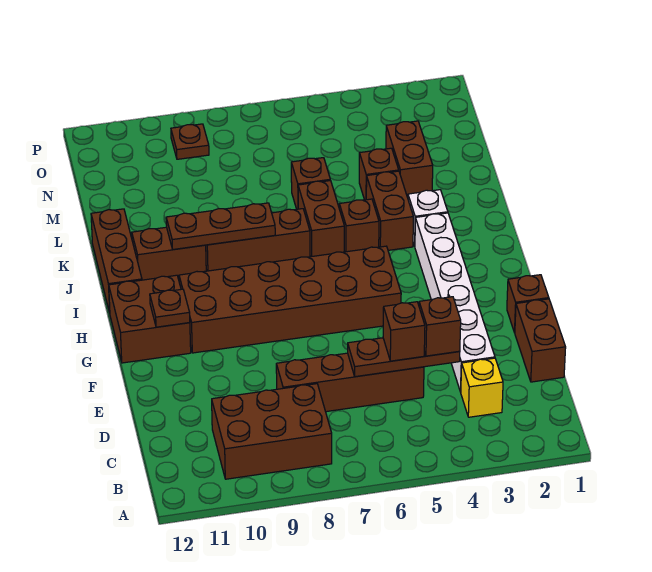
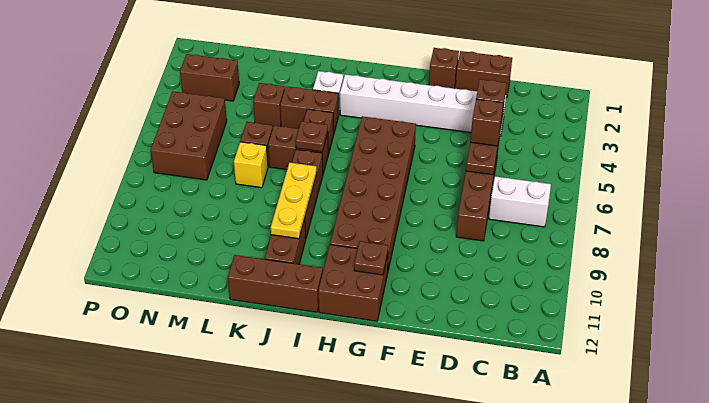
none -> white 1x2 brick [489,176,551,227]
brown 2x3 brick [212,384,332,479] -> brown 2x3 brick moved to [150,91,227,180]
yellow 1x1 brick [461,358,503,417] -> yellow 1x1 brick moved to [234,142,268,188]
brown 1x3 plate [166,203,275,250] -> yellow 1x3 plate [271,163,317,239]
brown 1x2 brick [386,121,433,198] -> brown 1x2 brick moved to [180,54,239,101]
brown 1x1 plate [171,124,209,159] -> brown 1x1 plate moved to [296,121,328,152]

